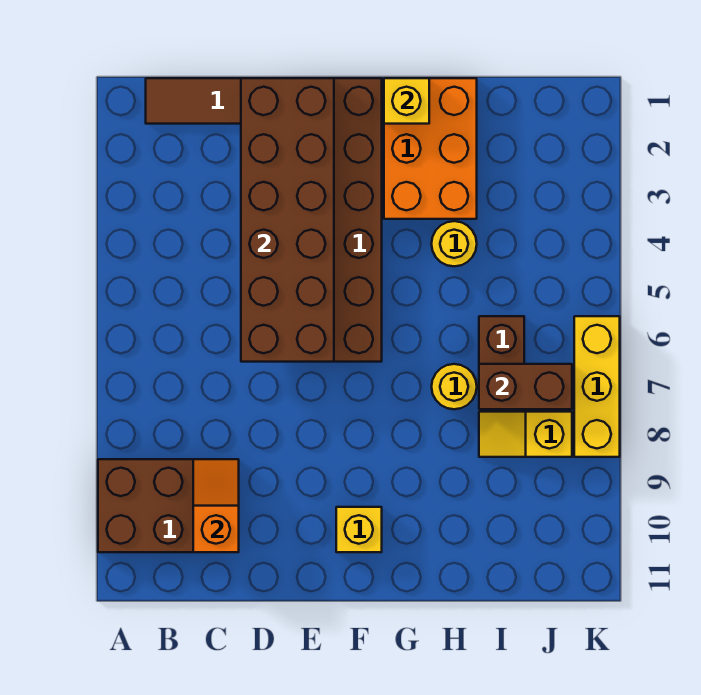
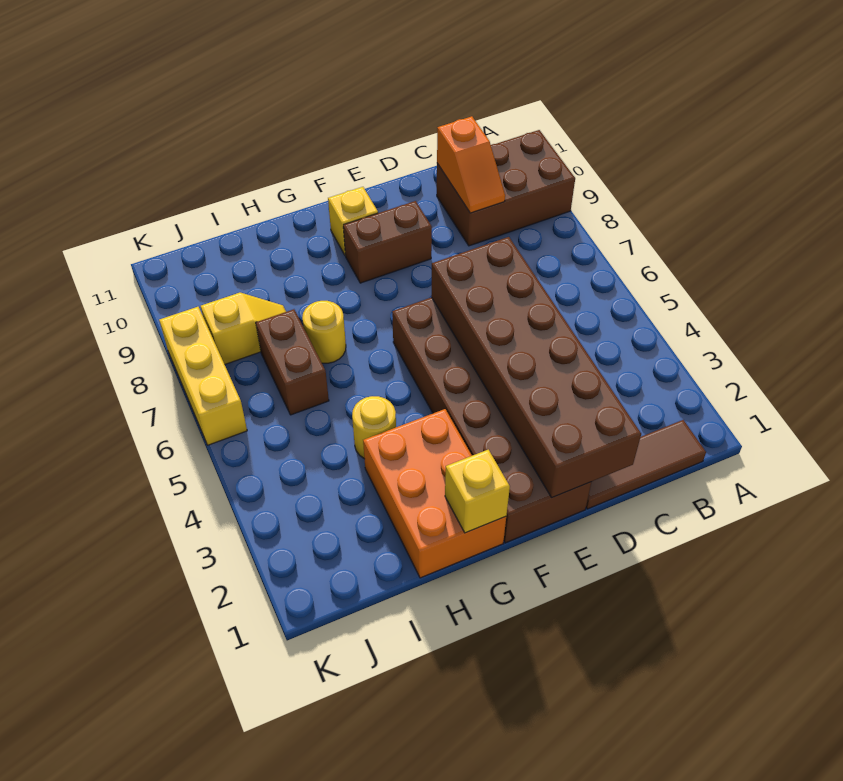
brown 1x2 brick [479,364,572,409] -> brown 1x2 brick moved to [343,201,432,283]

